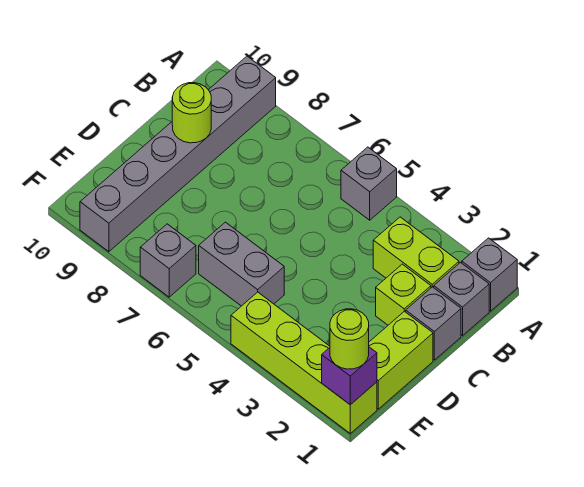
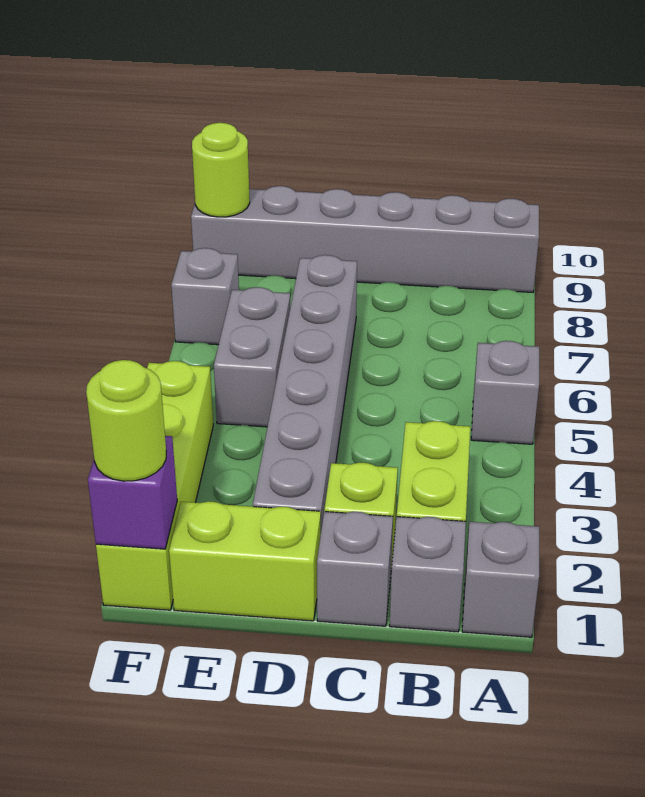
lime 1x1 round brick [172,83,211,143] -> lime 1x1 round brick moved to [192,123,250,217]
none -> grey 1x6 brick [253,255,357,530]

